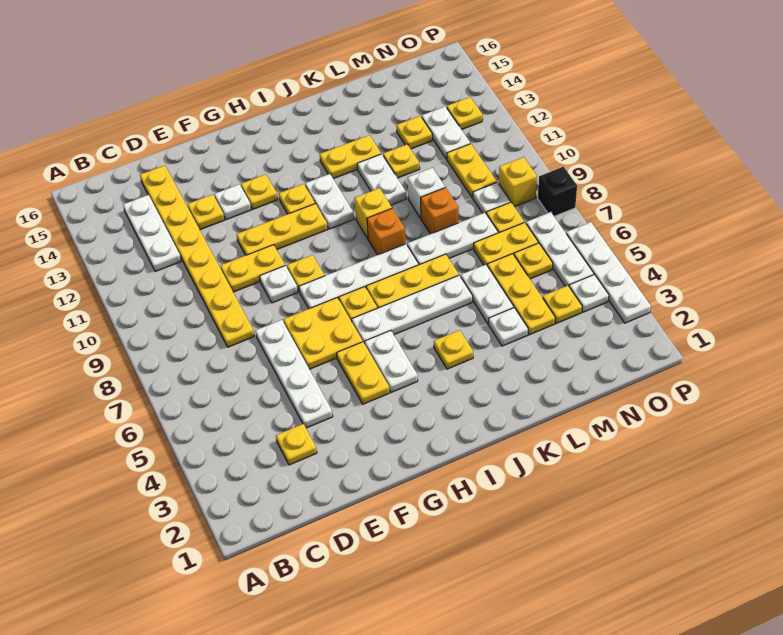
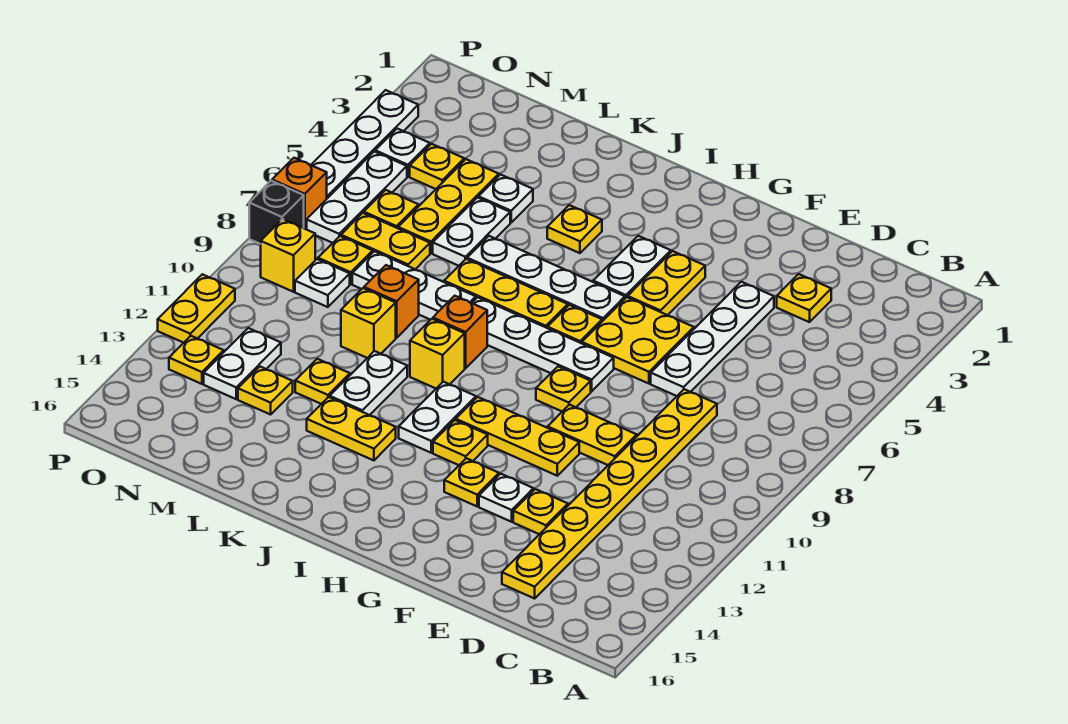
white 1x3 plate [123,195,181,272] -> none
white 1x1 plate [260,266,298,303] -> none
white 1x1 brick [408,168,445,218] -> yellow 1x1 brick [341,288,396,358]
yellow 1x2 plate [447,144,497,198] -> yellow 1x2 plate moved to [158,274,235,343]
none -> orange 1x1 brick [272,158,327,229]

